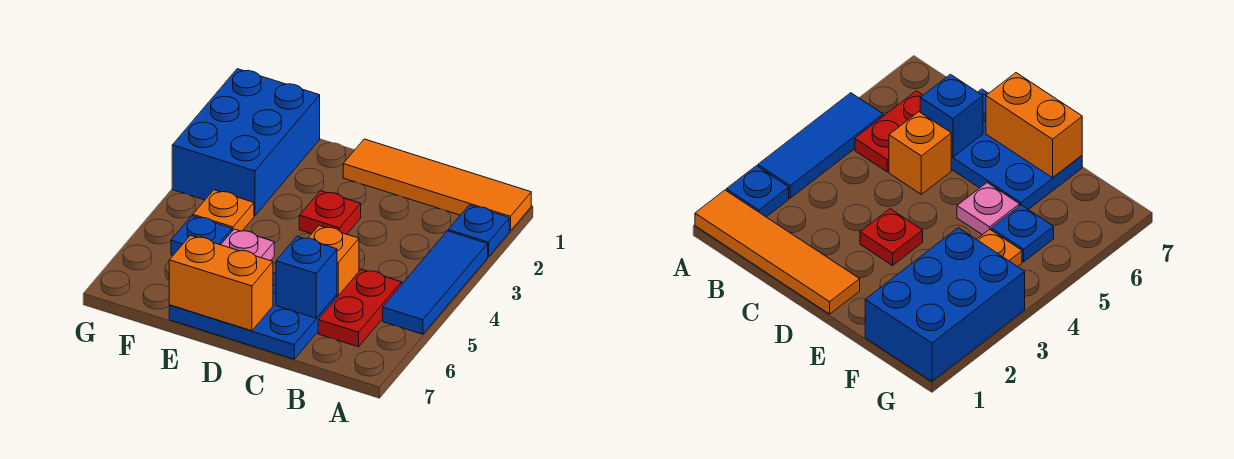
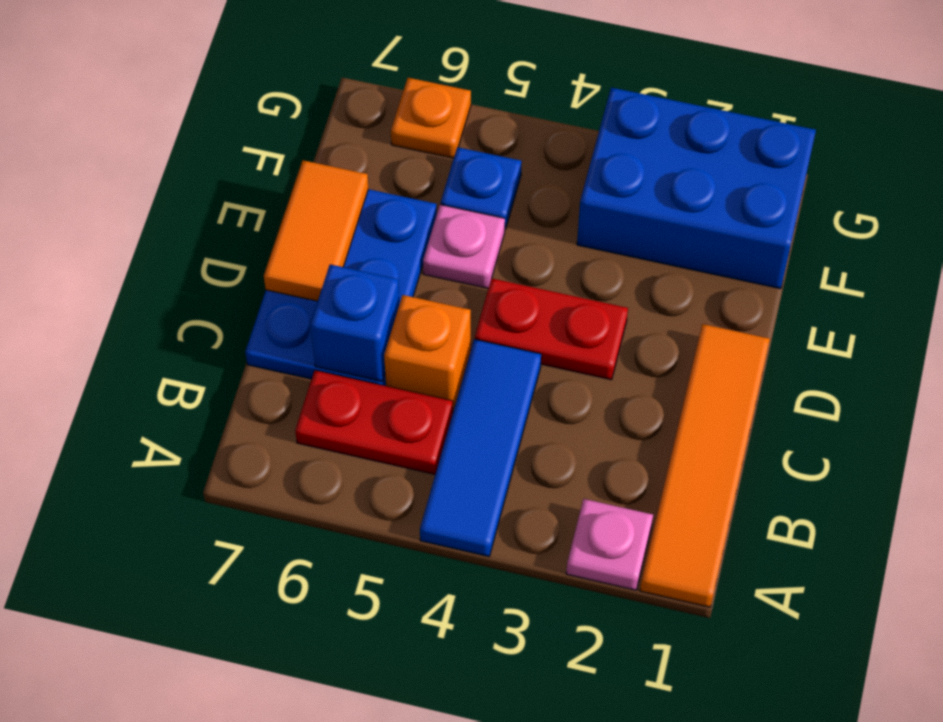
blue 1x1 plate [448,205,509,257] -> pink 1x1 plate [566,499,653,590]
blue 1x3 tile [383,231,488,334] -> blue 1x3 tile turned to [420,339,541,556]
red 1x1 plate [299,191,361,234] -> red 1x2 plate [475,278,628,380]
orange 1x2 brick [169,235,273,331] -> orange 1x2 tile [264,160,369,301]
orange 1x1 plate [193,190,254,231] -> orange 1x1 plate moved to [391,78,471,158]

